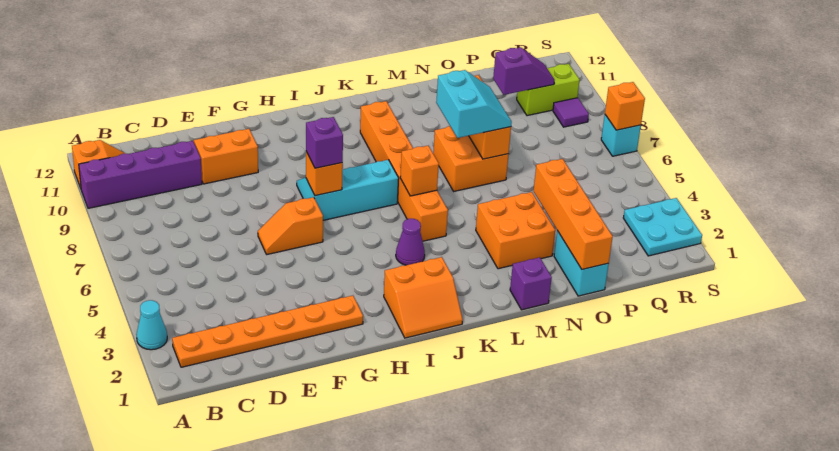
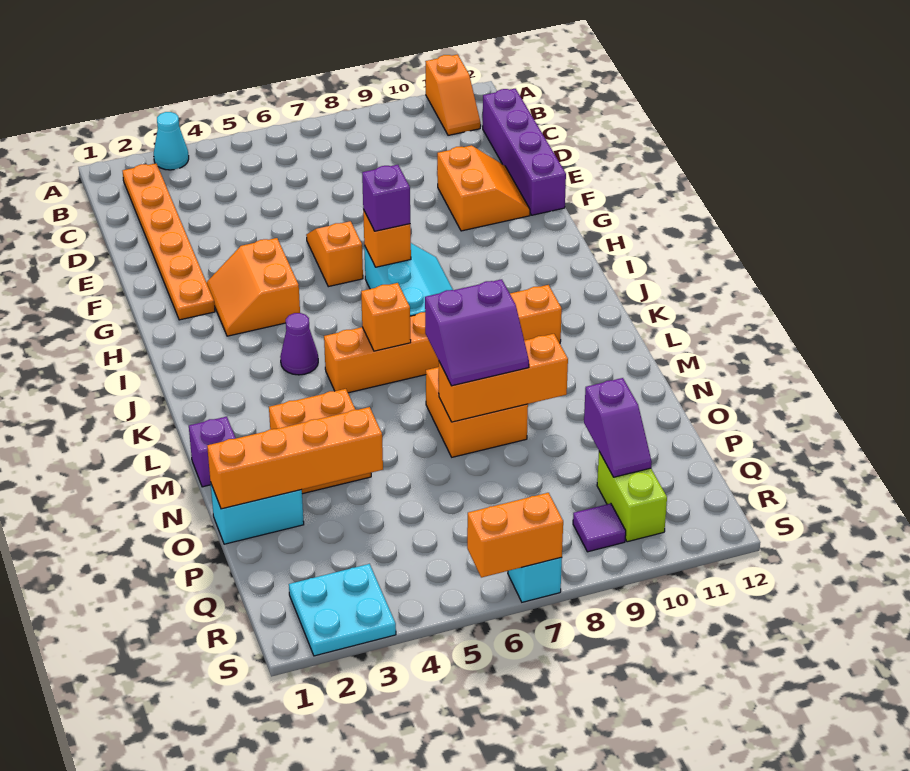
purple 1x4 brick [79,141,202,208] -> purple 1x4 brick moved to [483,89,566,215]
orange 2x2 slope [384,257,463,338] -> orange 2x2 slope moved to [207,238,300,336]
cyan 2x2 slope [436,70,512,138] -> purple 2x2 slope [425,279,529,386]
orange 1x1 brick [605,82,645,130] -> orange 1x2 brick [467,493,563,577]

